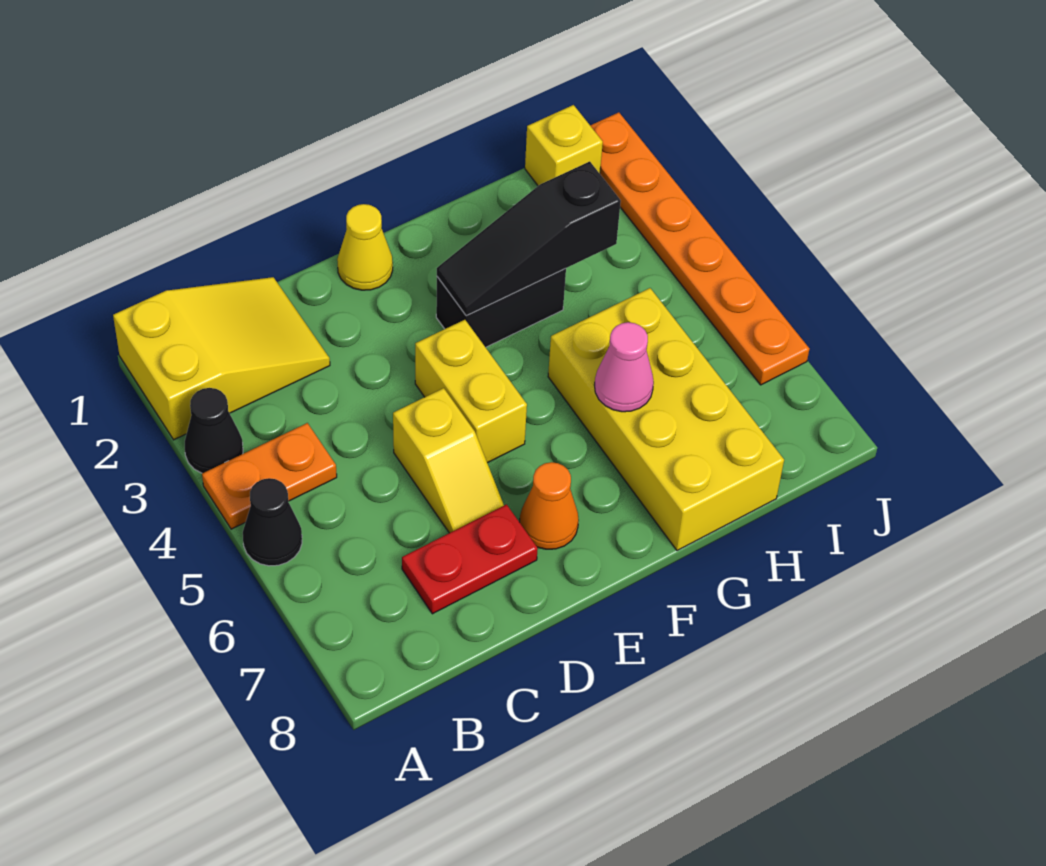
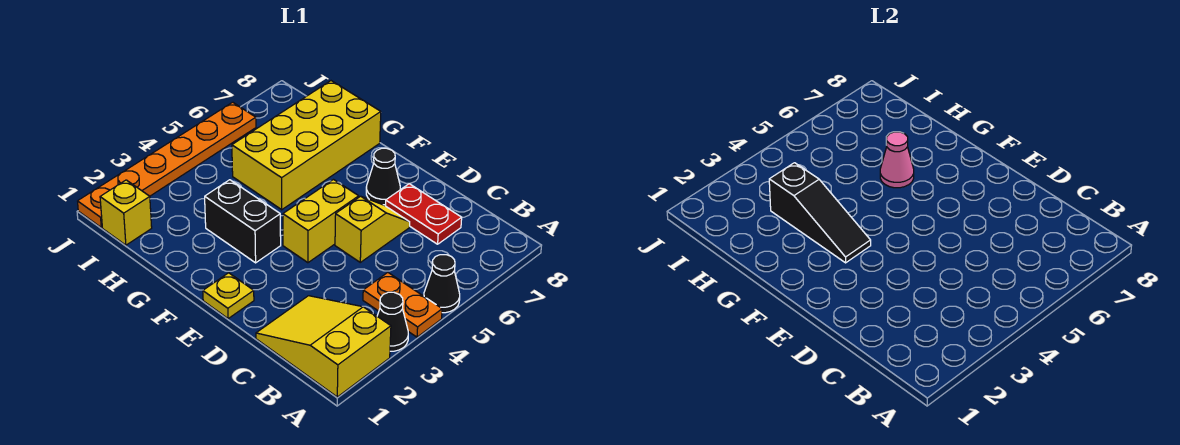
yellow 1x1 cone [337,204,393,290] -> yellow 1x1 plate [203,273,254,319]
orange 1x1 cone [520,462,579,549] -> black 1x1 cone [366,148,400,205]

